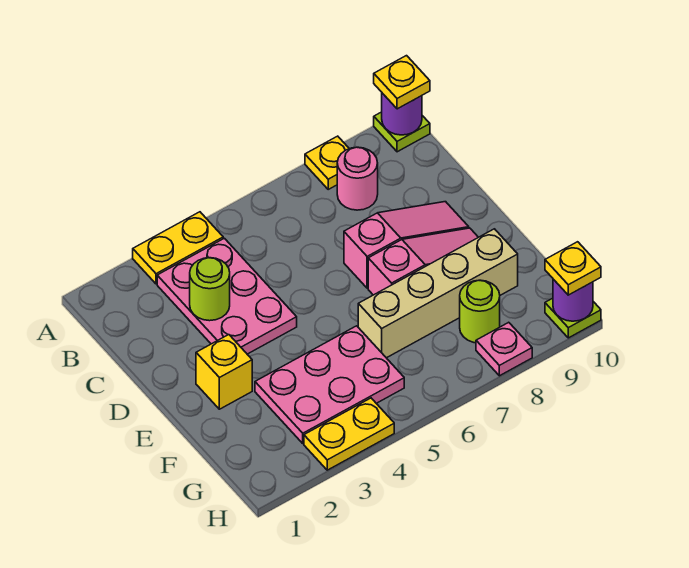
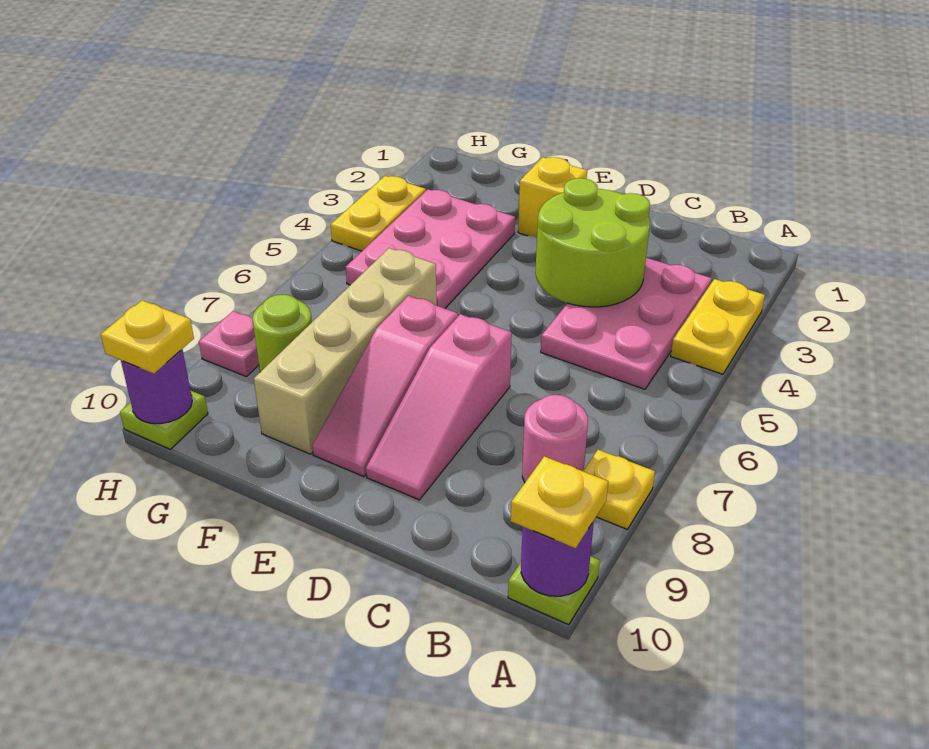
pink 2x3 plate [157,238,297,354] -> pink 2x3 plate turned to [541,258,712,389]
lime 1x1 round brick [190,258,230,321] -> lime 2x2 round brick [535,178,650,307]

